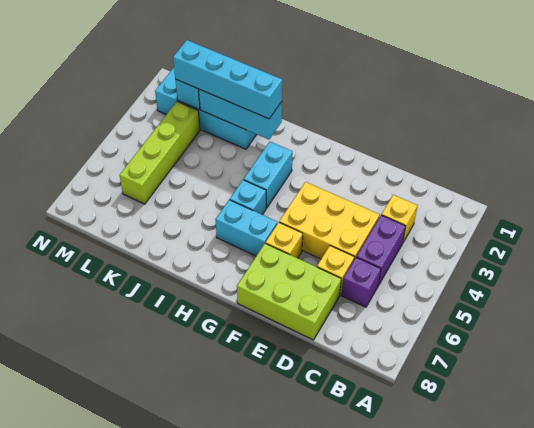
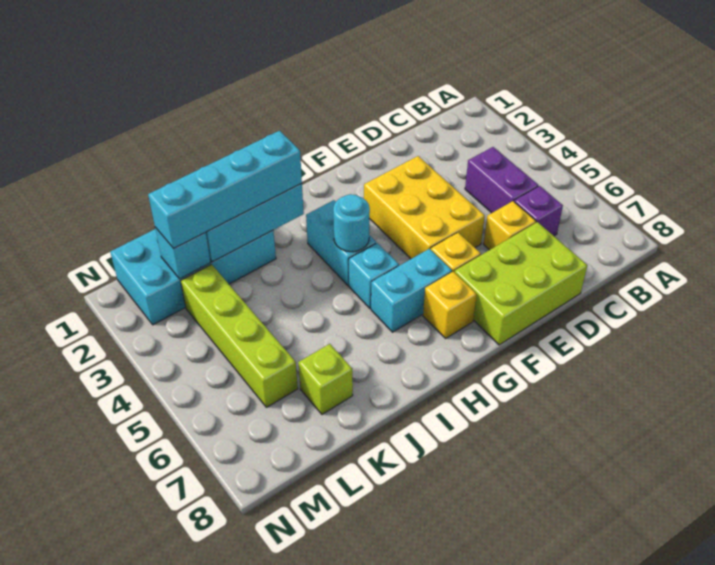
yellow 1x1 brick [382,195,417,242] -> yellow 1x1 brick moved to [423,272,477,338]
yellow 2x3 brick [279,182,380,259] -> yellow 2x3 brick turned to [364,156,485,259]
none -> cyan 1x1 round brick [333,194,370,252]
none -> lime 1x1 brick [298,344,353,414]

